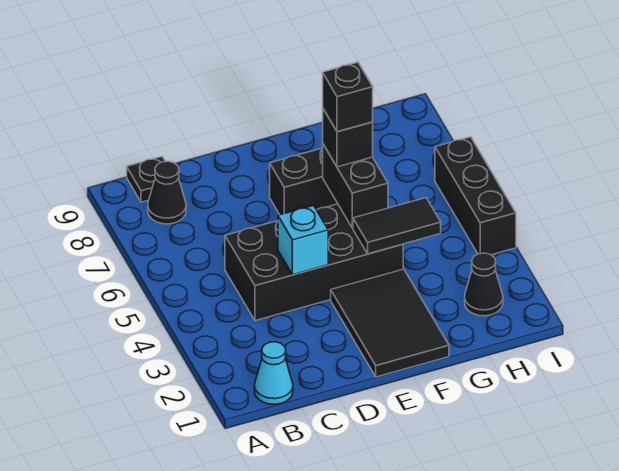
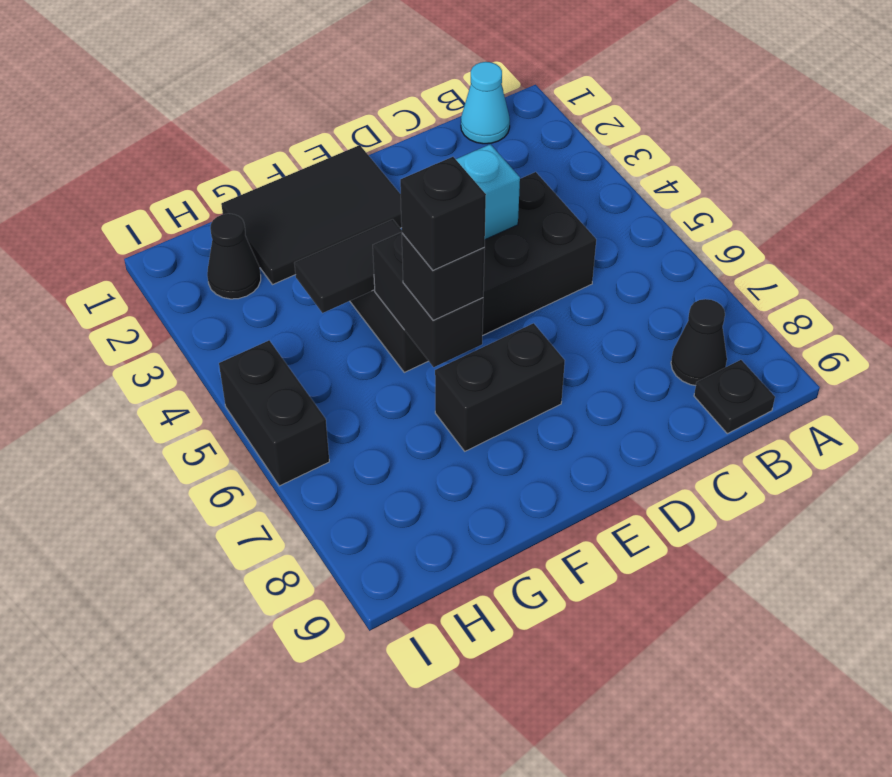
black 2x3 tile [331,269,449,377] -> black 2x3 tile turned to [221,145,402,285]
black 1x3 brick [435,137,516,255] -> black 1x2 brick [219,340,329,486]

